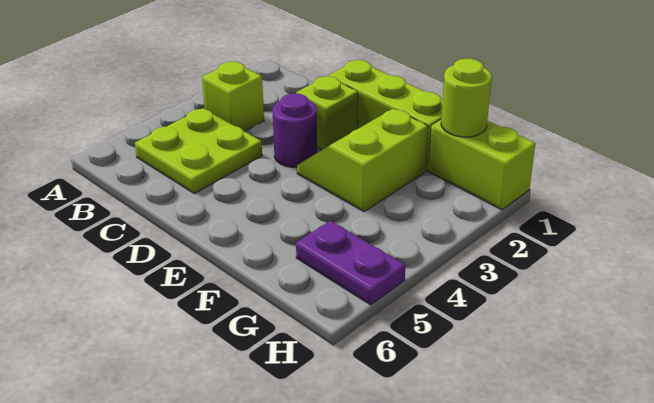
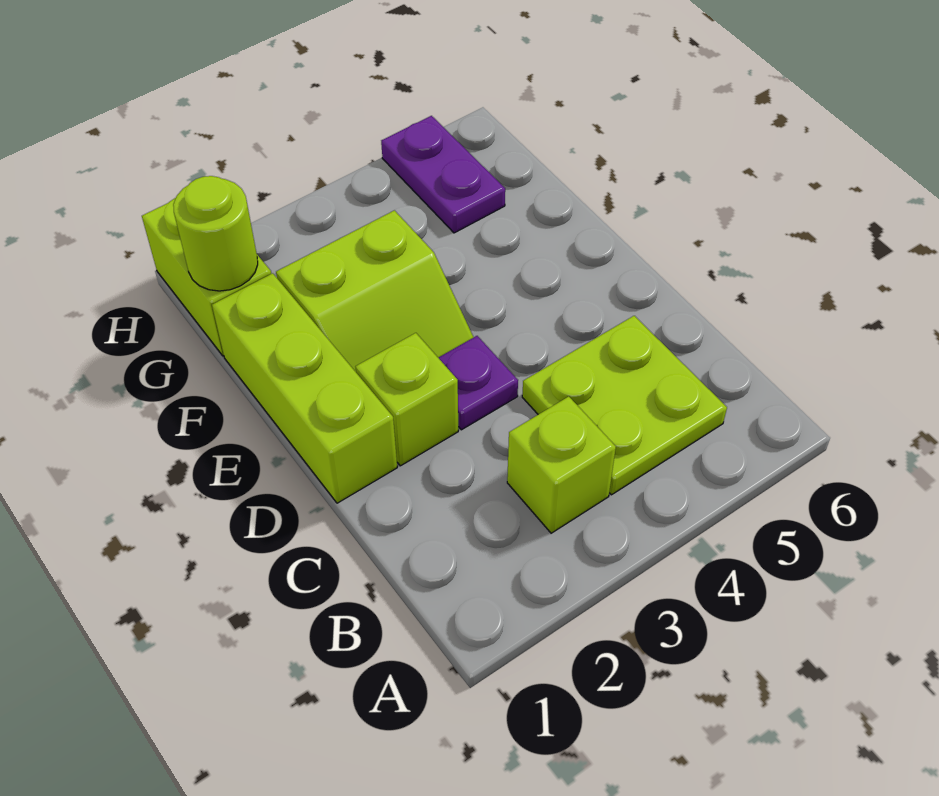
purple 1x1 round brick [273,93,317,167] -> purple 1x1 plate [438,336,518,430]

